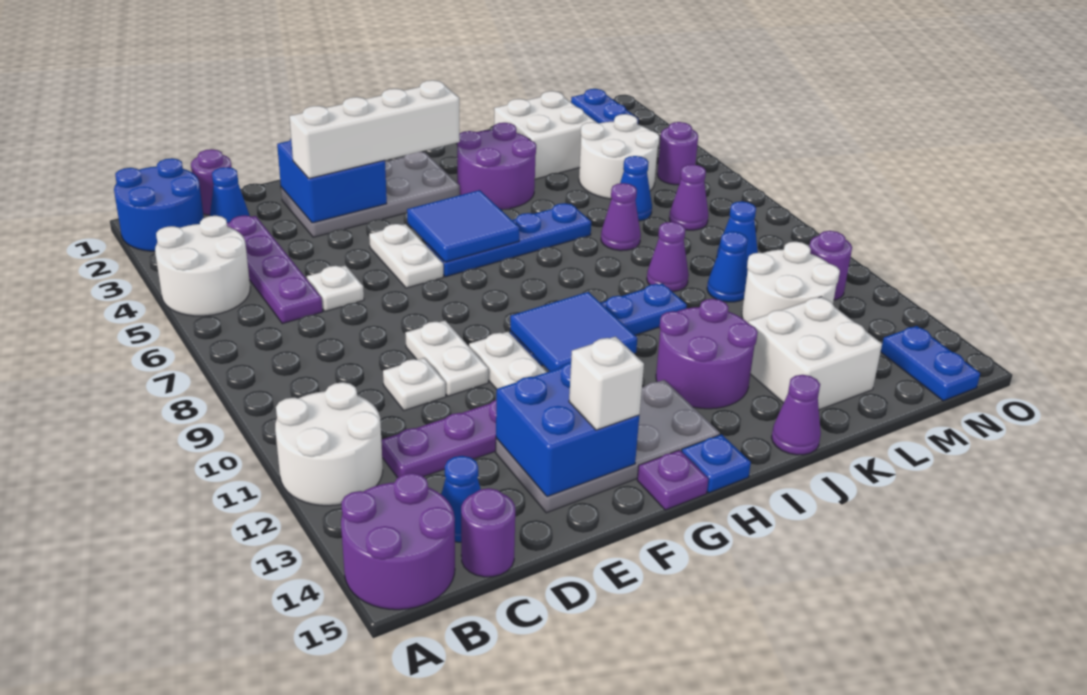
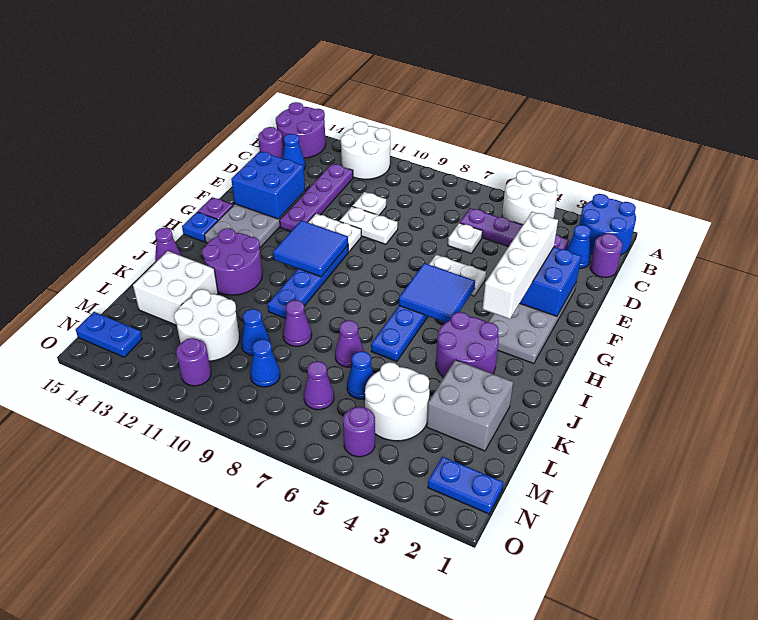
white 1x1 brick [569,337,644,430] -> none
white 2x2 brick [494,91,597,179] -> grey 2x2 brick [427,360,513,451]

